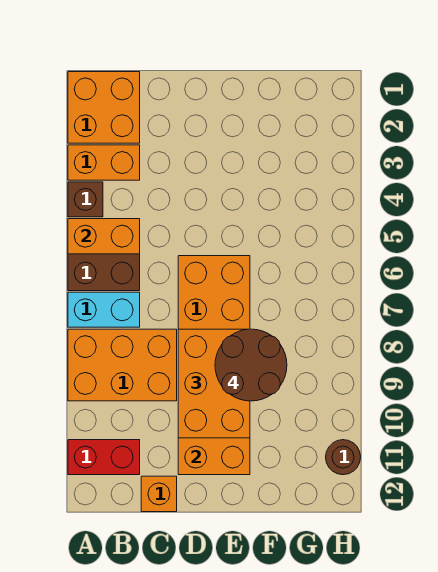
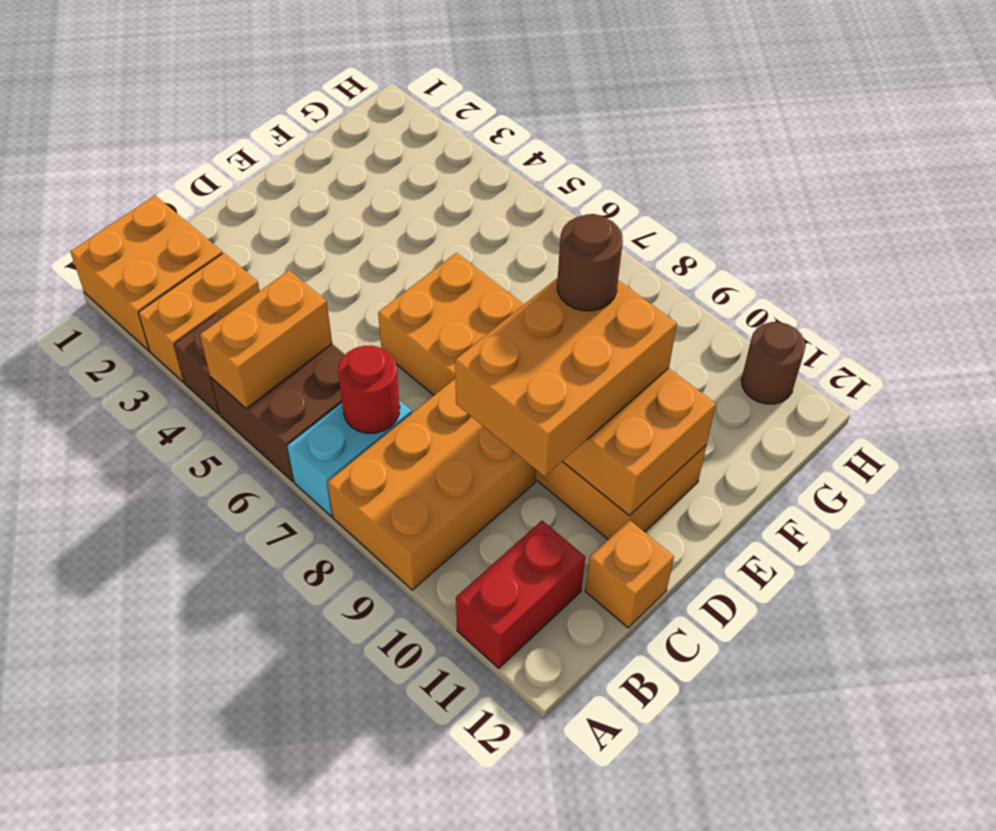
none -> red 1x1 round brick [338,346,400,433]
orange 2x3 brick [178,329,250,438] -> orange 2x3 brick turned to [455,278,677,476]
brown 2x2 round brick [215,329,287,401] -> brown 1x1 round brick [557,214,623,311]

